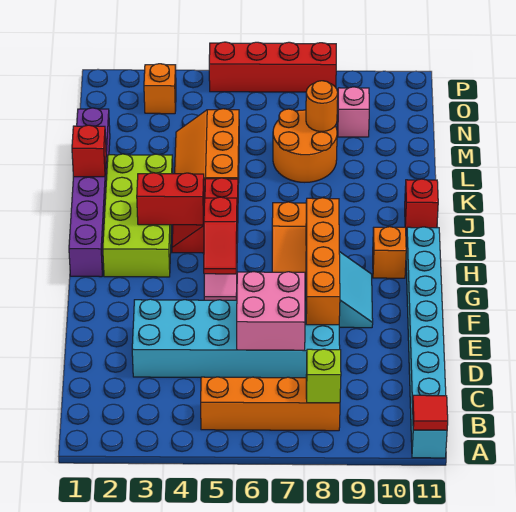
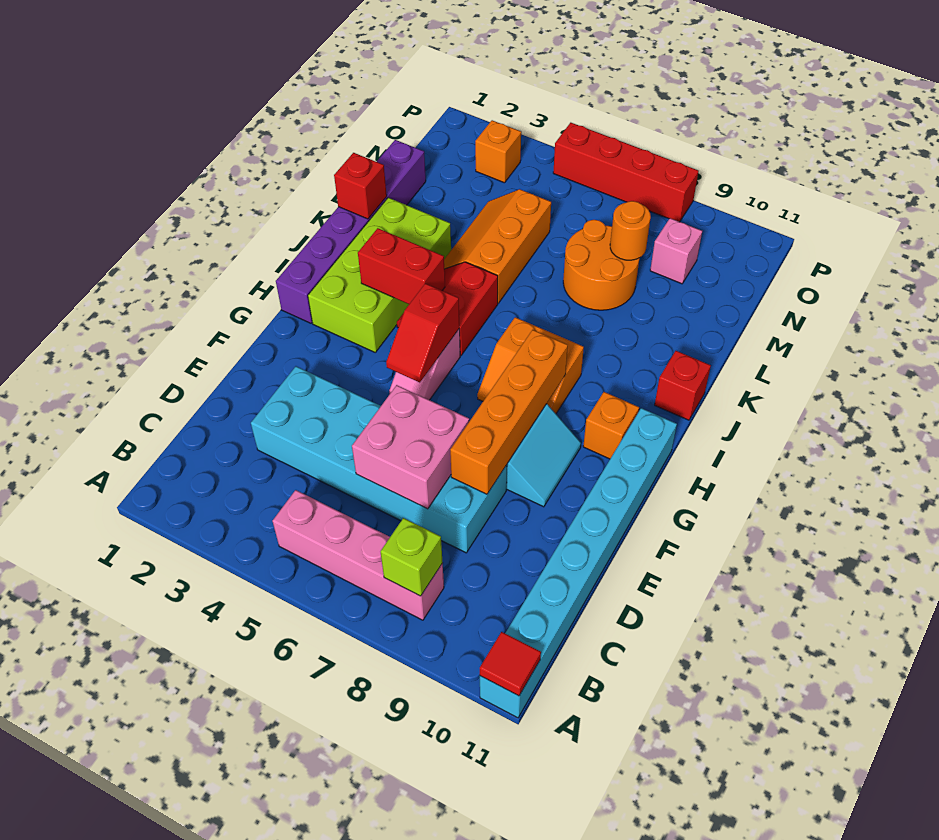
orange 1x4 brick [201,377,340,431] -> pink 1x4 brick [273,490,444,620]

